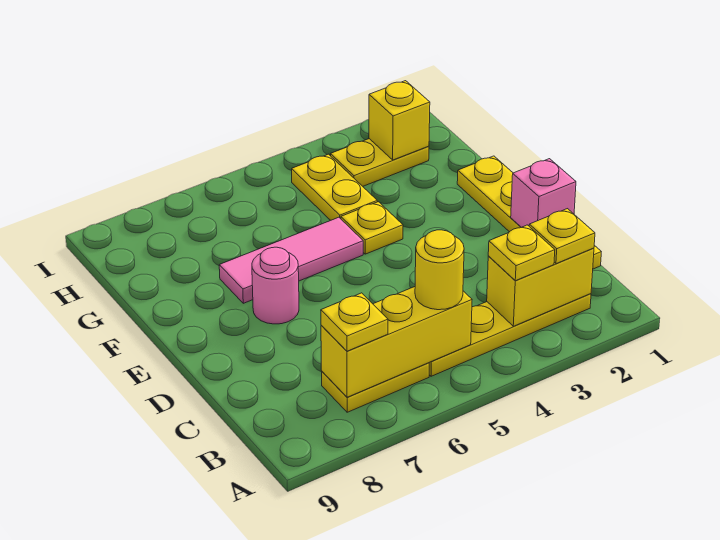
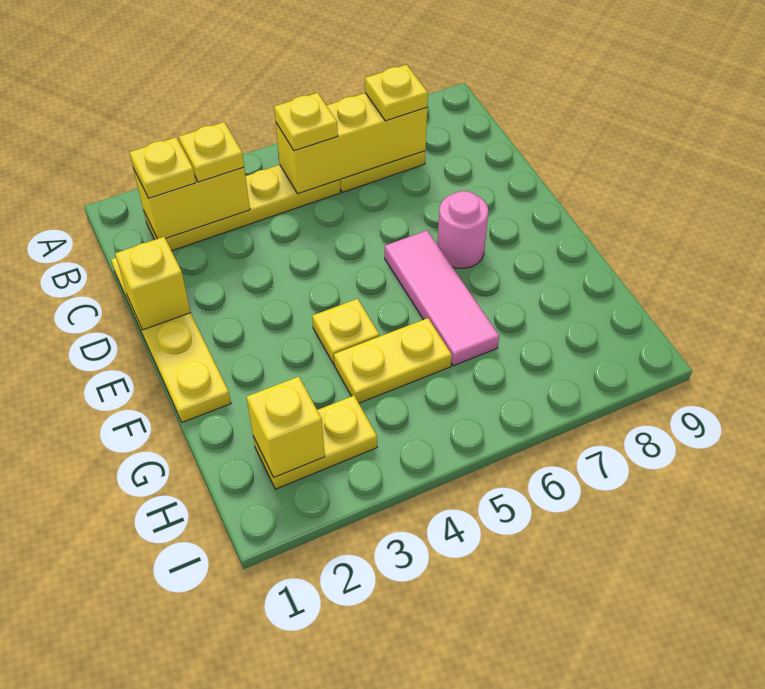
yellow 1x1 round brick [415,230,464,310] -> yellow 1x1 plate [274,93,338,151]
pink 1x1 brick [511,159,576,227] -> yellow 1x1 brick [115,237,191,330]
pink 1x3 tile [219,217,363,303] -> pink 1x3 tile turned to [385,231,499,366]
yellow 1x2 plate [292,154,377,220] -> yellow 1x2 plate turned to [334,318,452,403]

